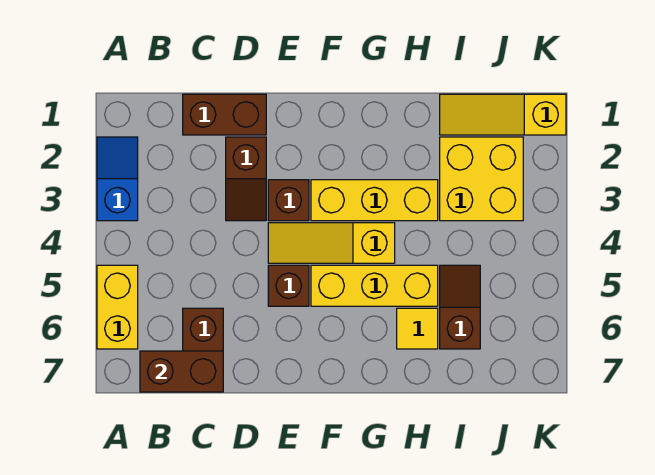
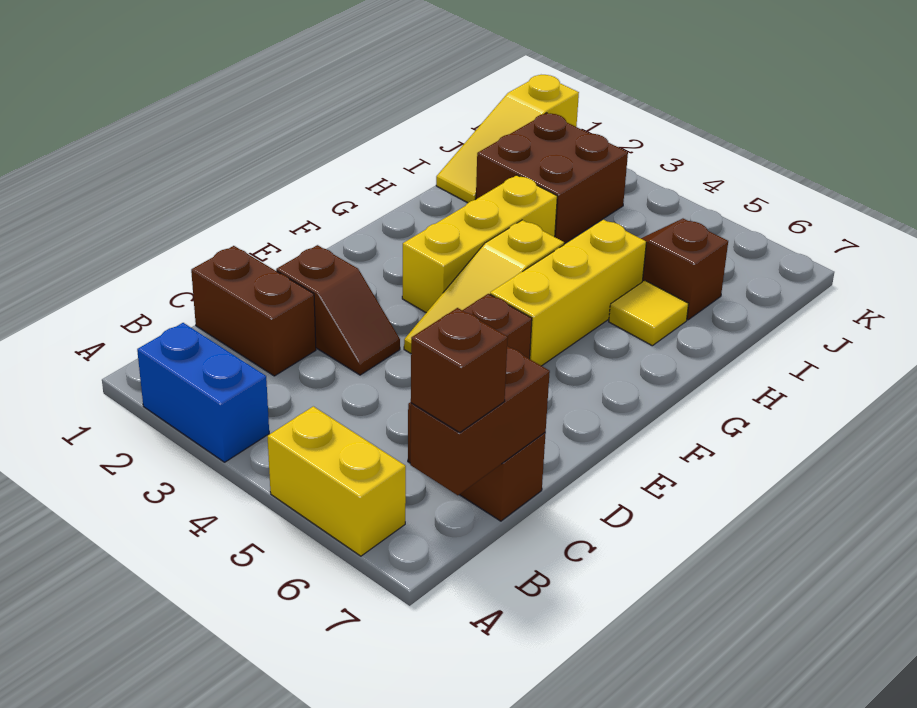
blue 1x2 slope [97,137,138,221] -> blue 1x2 brick [137,323,269,462]
brown 1x2 brick [183,94,266,135] -> brown 1x2 brick turned to [191,246,316,376]
brown 1x1 brick [268,180,309,221] -> brown 1x1 brick moved to [411,308,508,433]
yellow 2x2 brick [440,137,523,221] -> brown 2x2 brick [476,113,628,244]

